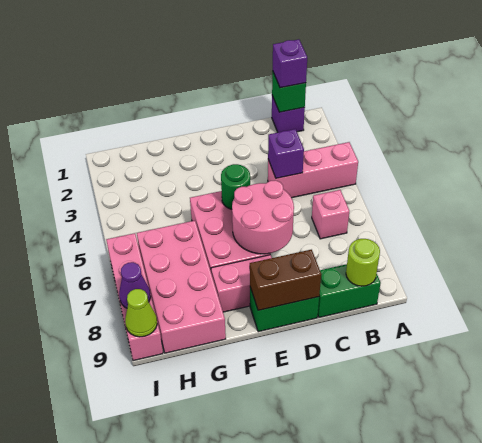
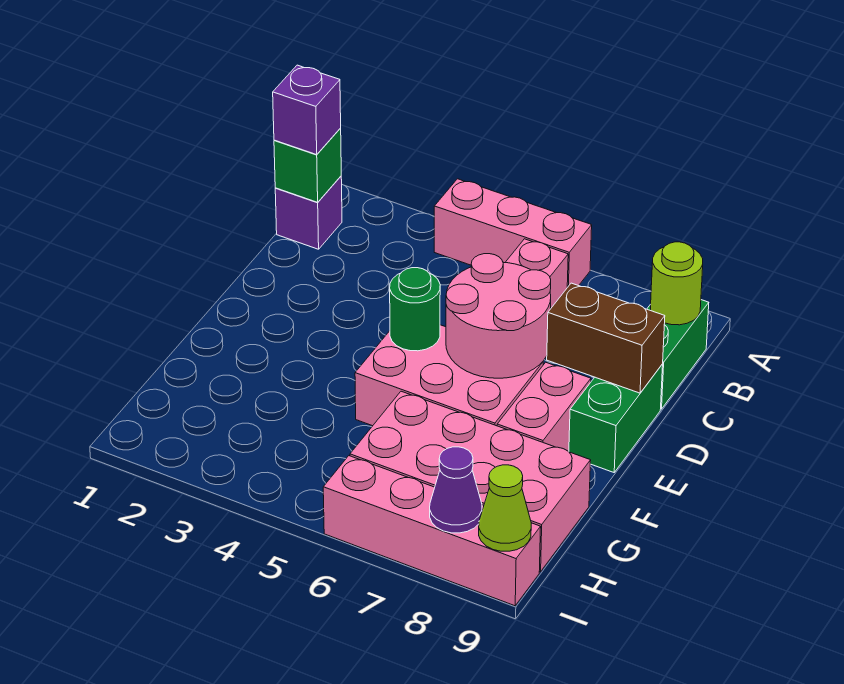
pink 1x3 brick [268,142,358,198] -> pink 1x3 brick turned to [434,179,592,288]
purple 1x1 brick [268,129,304,178] -> none
brown 1x2 brick [250,250,321,310] -> brown 1x2 brick turned to [547,283,665,393]

